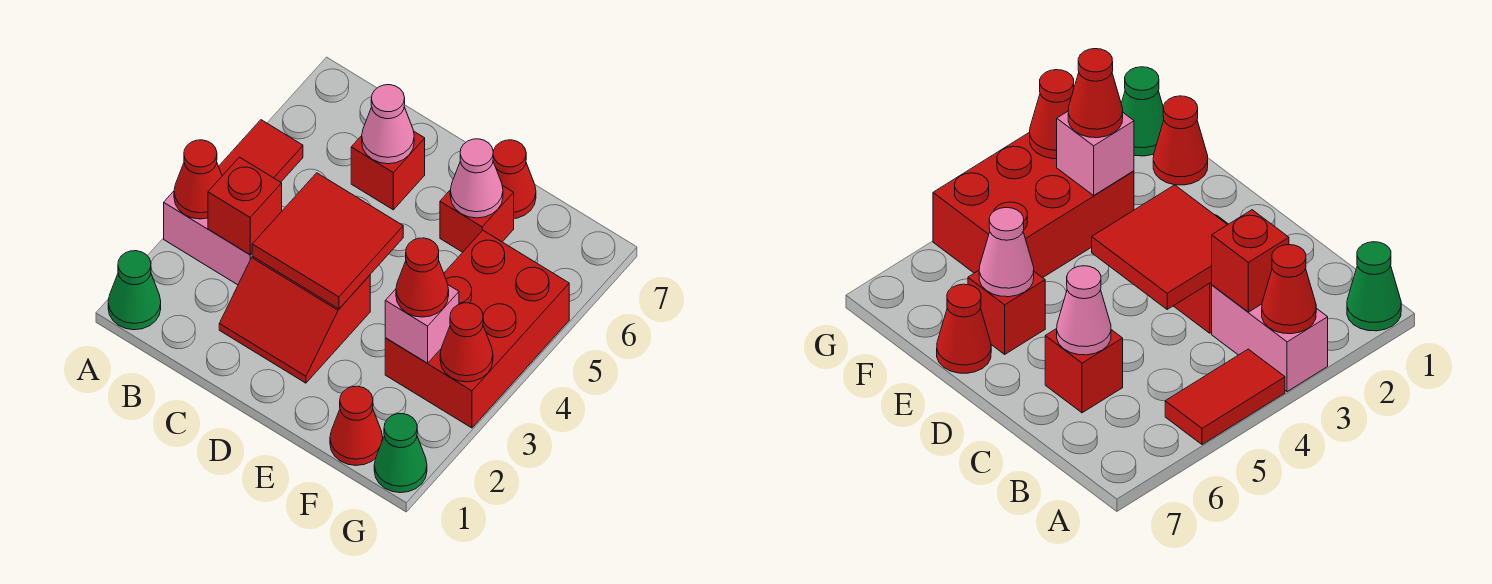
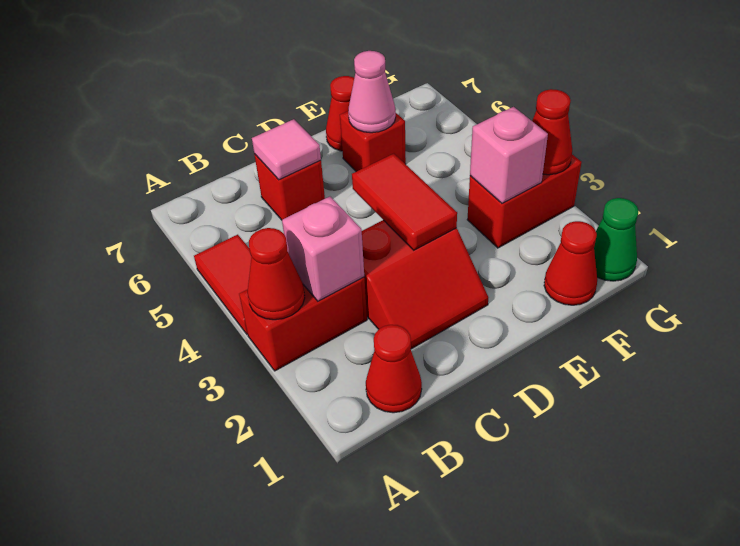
green 1x1 cone [108,251,161,330] -> none
pink 1x2 brick [164,191,252,285] -> red 1x2 brick [239,277,367,371]
red 1x1 brick [208,157,282,255] -> pink 1x1 brick [282,197,364,301]
red 2x2 tile [252,173,403,309] -> red 1x2 tile [352,154,457,250]
pink 1x1 cone [362,85,414,164] -> pink 1x1 tile [252,119,321,180]
red 2x3 brick [385,230,569,428] -> red 1x2 brick [467,155,581,248]
red 1x1 cone [396,238,449,317] -> red 1x1 cone moved to [366,325,422,413]

